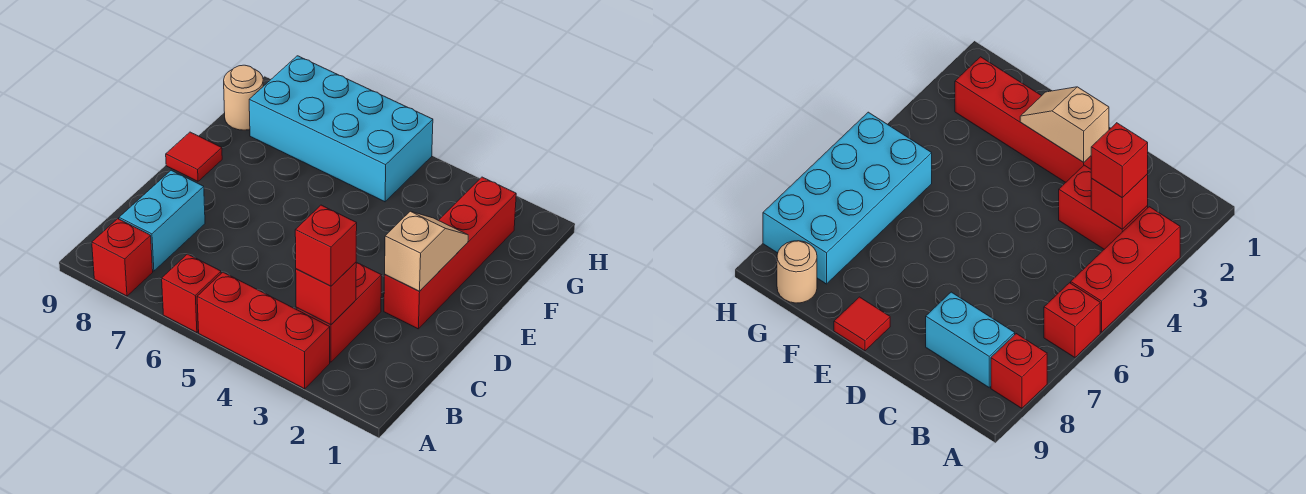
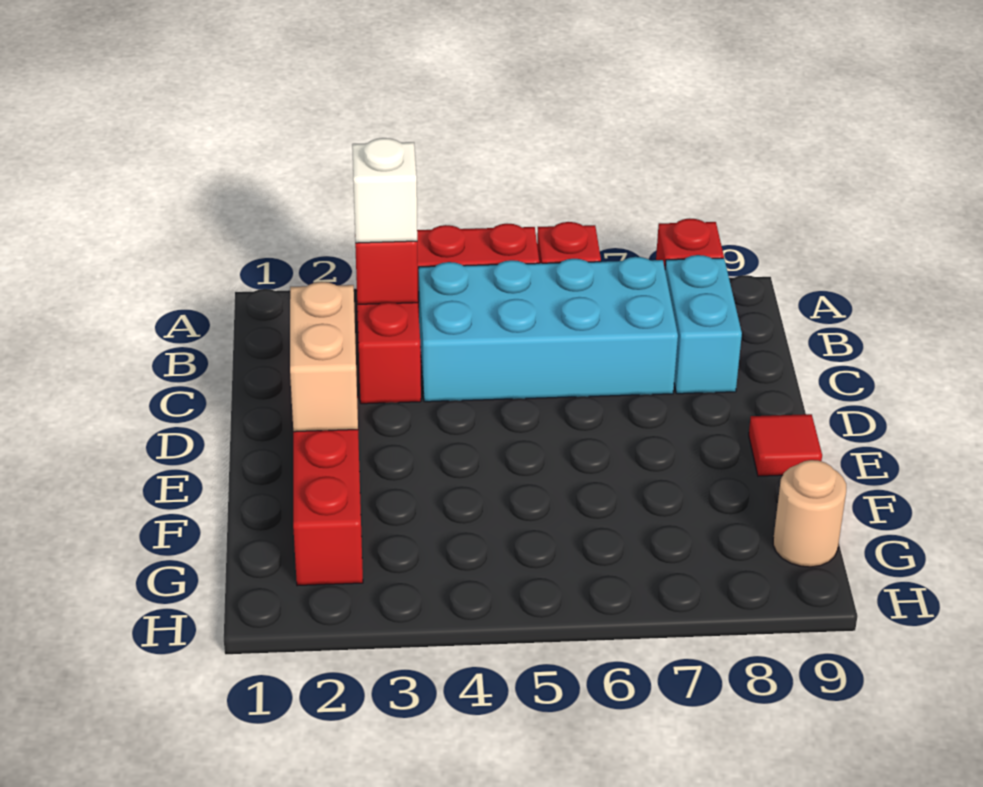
red 1x1 brick [295,205,357,286] -> white 1x1 brick [352,138,417,243]
tan 1x2 slope [385,211,468,291] -> tan 1x2 brick [290,282,358,432]
cyan 2x4 brick [249,56,433,202] -> cyan 2x4 brick moved to [419,257,678,402]

